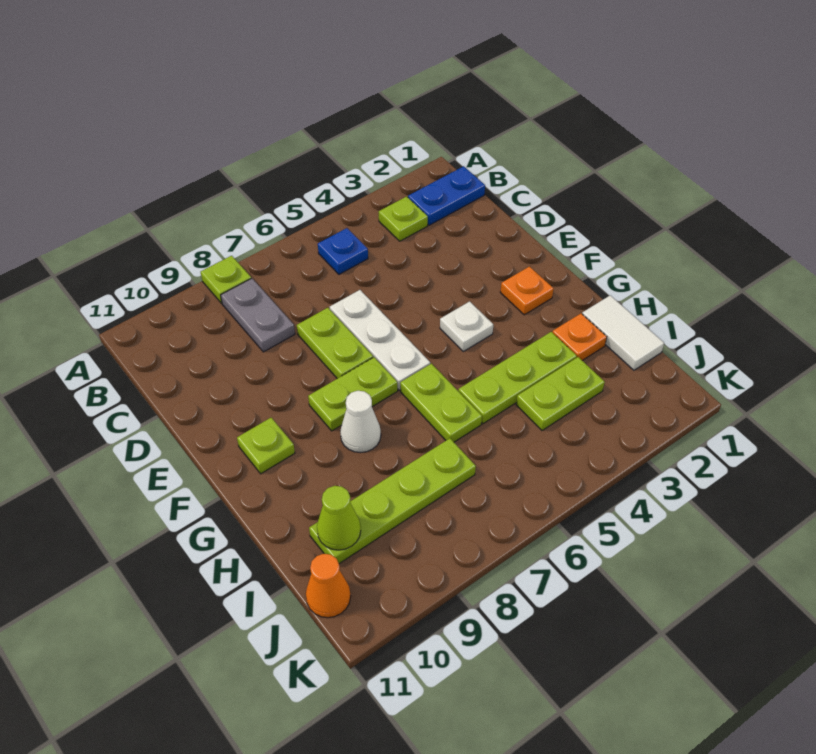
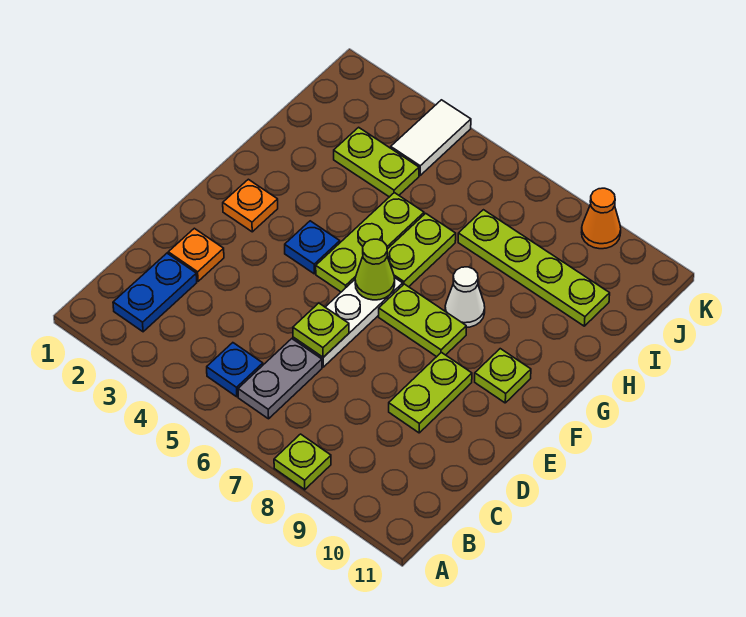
blue 1x2 plate [408,166,485,225] -> blue 1x2 plate turned to [113,253,197,332]
lime 1x1 plate [379,197,428,241] -> lime 1x1 plate moved to [293,303,349,357]
grey 1x2 plate [221,278,295,352] -> grey 1x2 plate moved to [238,339,322,419]
lime 1x2 plate [297,308,373,379] -> lime 1x2 plate moved to [389,352,472,433]
white 1x1 plate [440,301,493,351] -> blue 1x1 plate [285,221,340,274]
white 1x2 tile [582,295,664,370] -> white 1x2 tile moved to [391,100,471,175]
orange 1x1 plate [552,314,607,361] -> orange 1x1 plate moved to [168,228,224,281]
lime 1x3 plate [458,332,577,424] -> lime 1x3 plate turned to [316,193,424,292]
lime 1x1 cone [317,486,361,550] -> lime 1x1 cone moved to [355,239,395,300]
orange 1x1 cone [306,554,351,618] -> orange 1x1 cone moved to [582,188,621,249]

